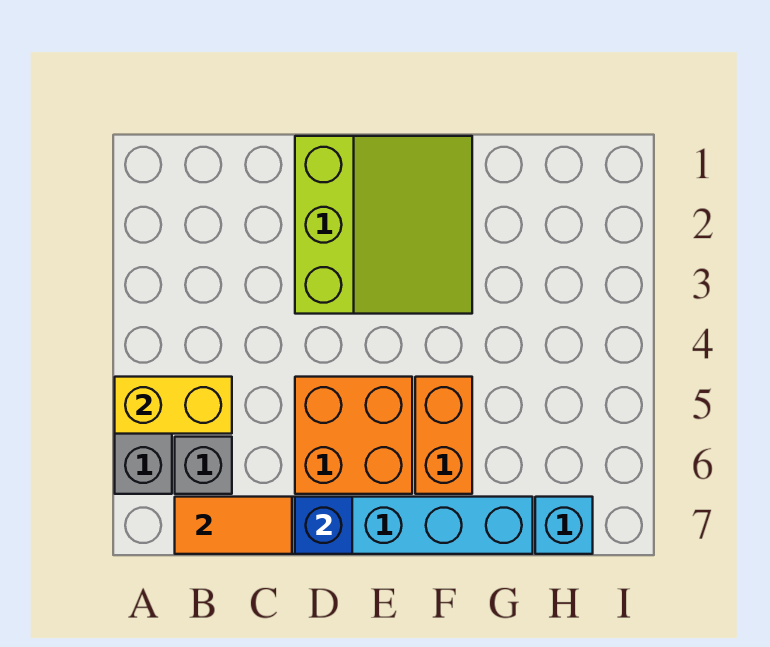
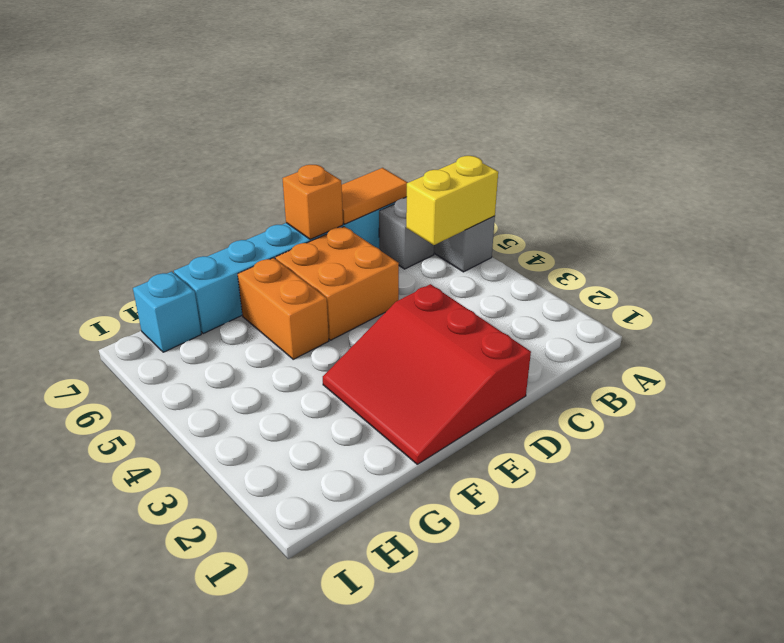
lime 3x3 slope [295,136,472,314] -> red 3x3 slope [323,284,531,464]
blue 1x1 brick [295,497,352,554] -> orange 1x1 brick [282,165,343,239]

